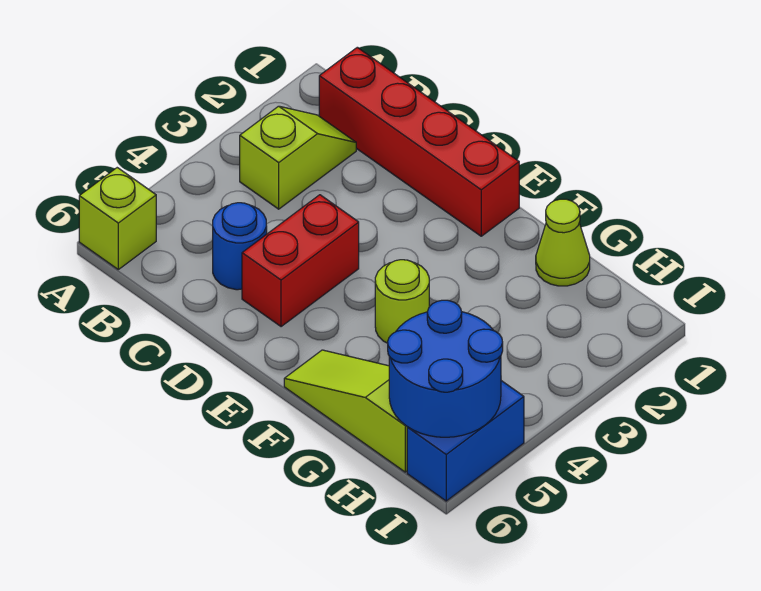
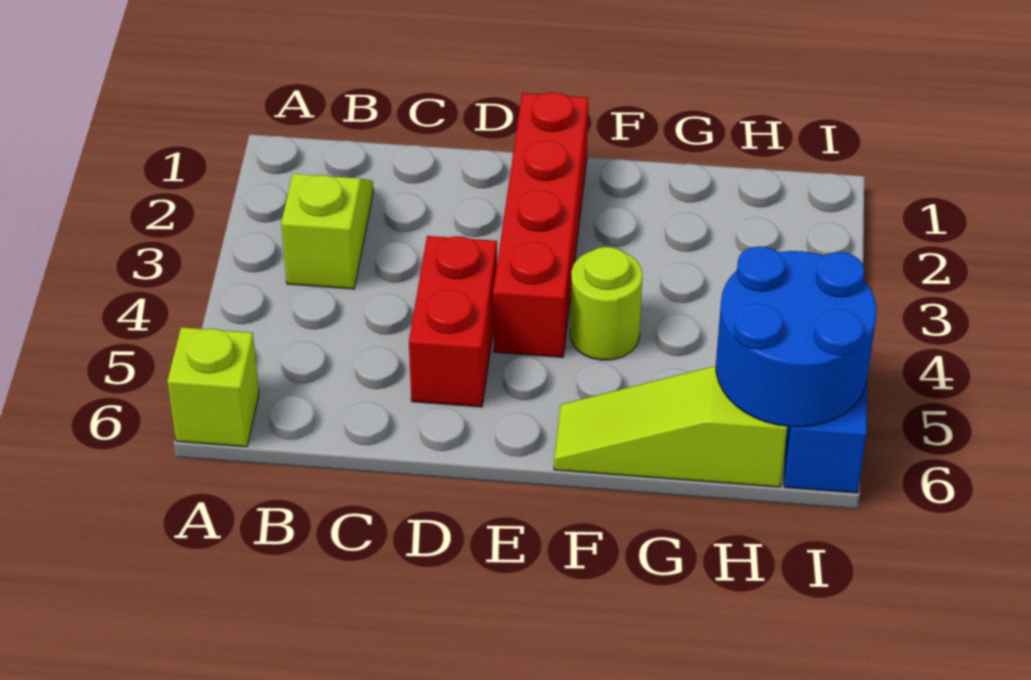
red 1x4 brick [319,47,519,236] -> red 1x4 brick turned to [493,92,589,357]
blue 1x1 round brick [213,203,267,290] -> none
lime 1x1 cone [536,199,590,286] -> none

